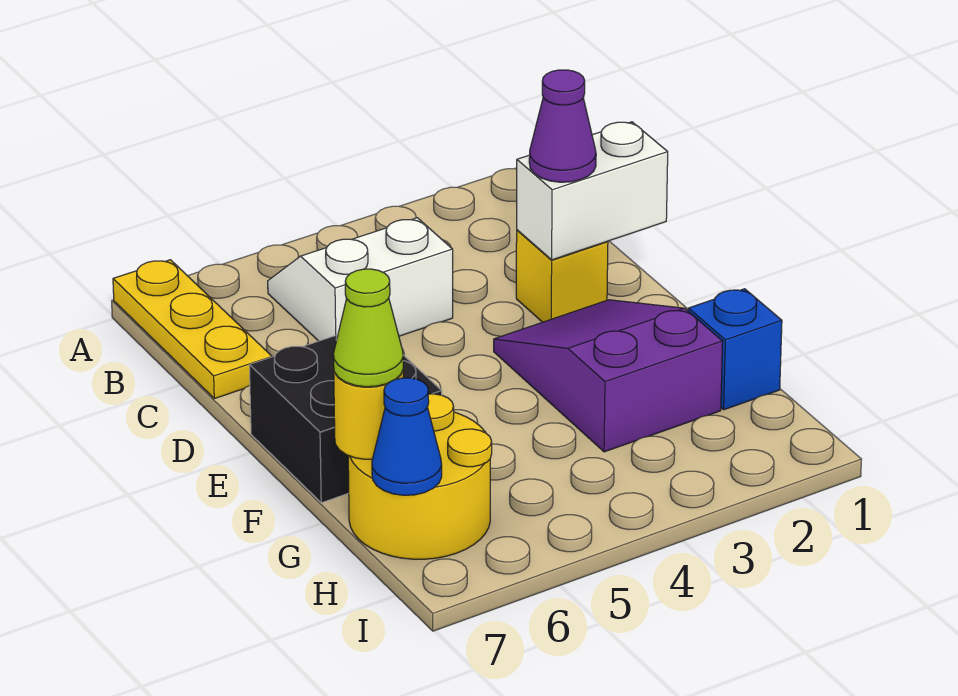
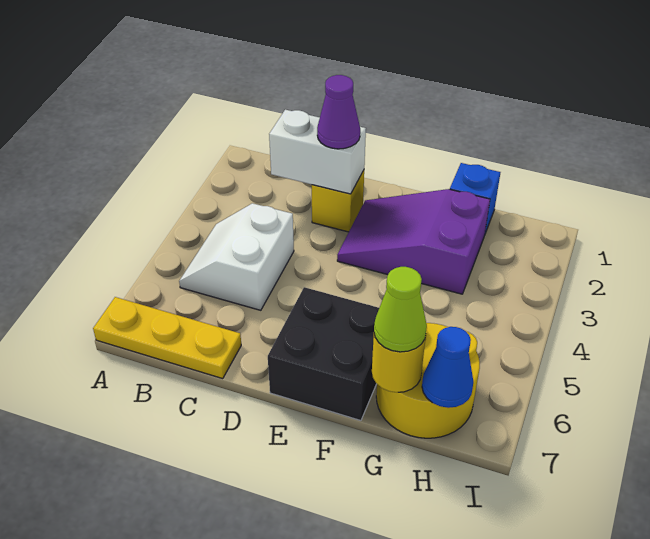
white 1x2 brick [517,122,668,260] -> white 1x2 brick turned to [269,110,366,194]

